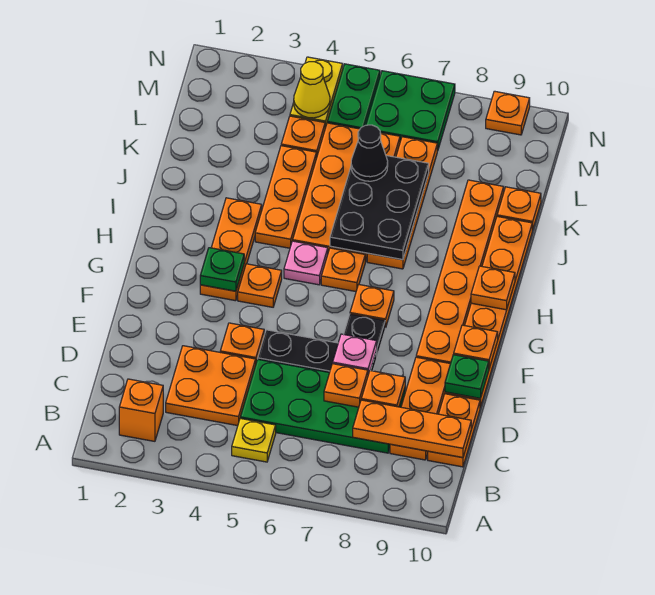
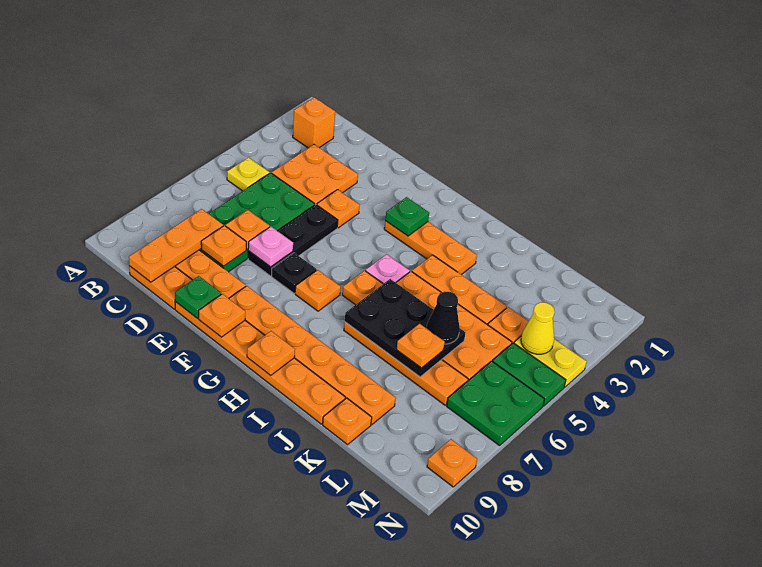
orange 1x1 plate [238,264,282,307] -> orange 1x1 plate moved to [397,324,445,368]

